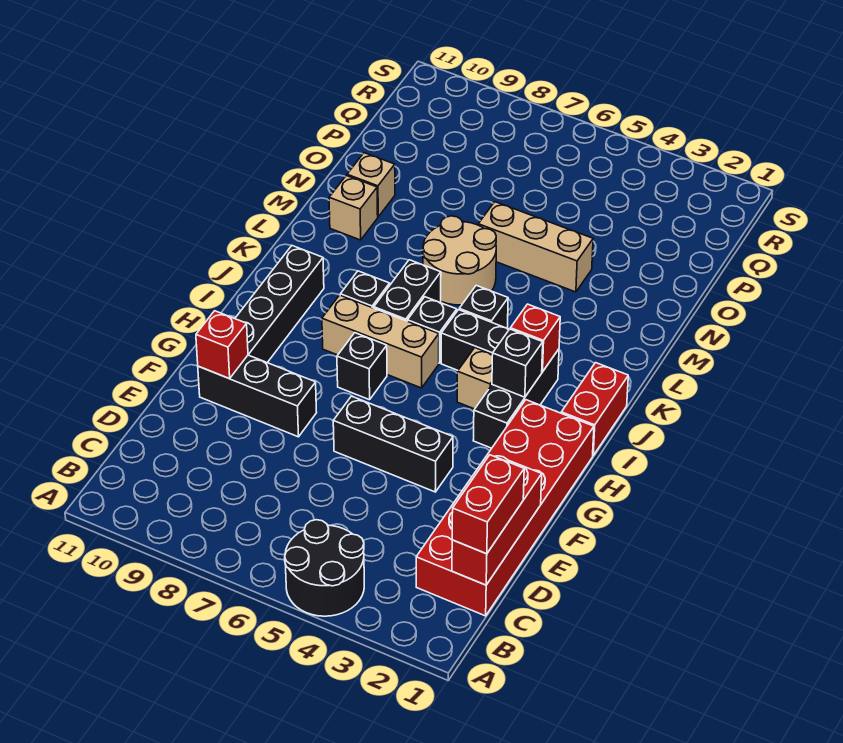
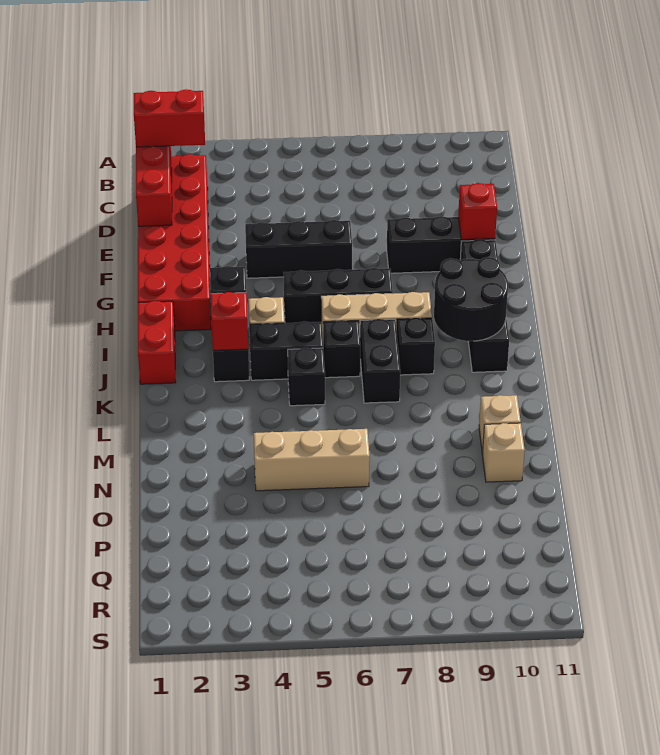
black 2x2 round brick [285,520,364,616] -> black 2x2 round brick moved to [434,257,508,341]
red 1x2 brick [452,455,524,554] -> red 1x2 brick turned to [134,89,205,147]
black 1x1 brick [337,333,387,400] -> black 1x3 brick [283,268,393,323]
tan 2x2 round brick [423,216,496,305] -> none

